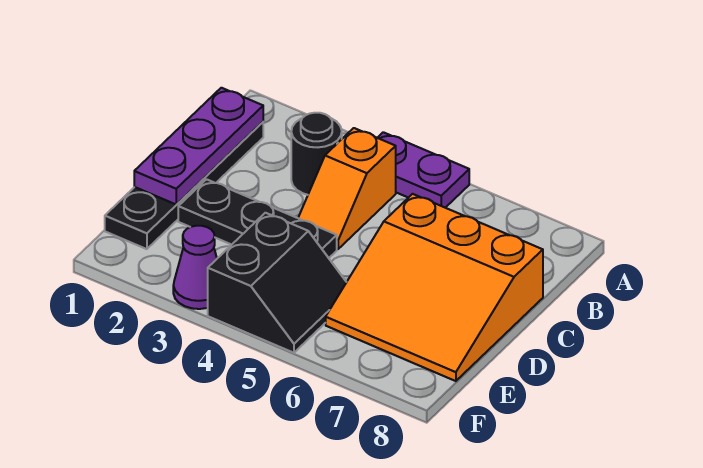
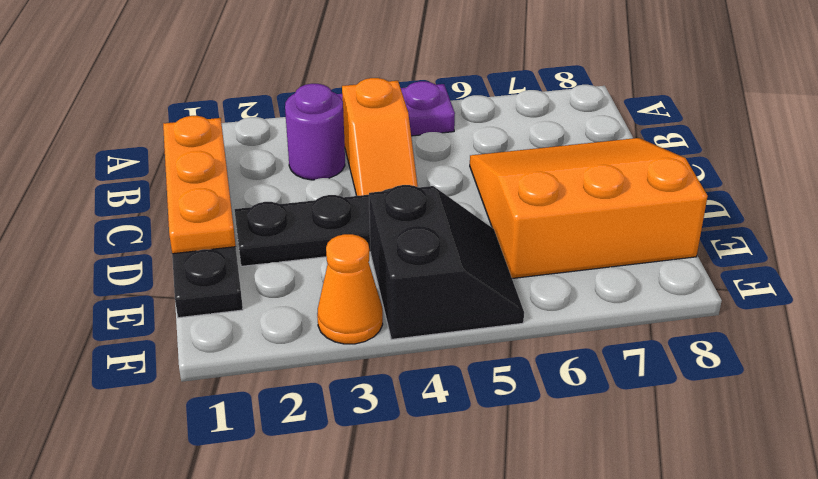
purple 1x3 plate [134,88,263,205] -> orange 1x3 plate [163,116,236,254]
black 1x1 round brick [291,113,342,195] -> purple 1x1 round brick [285,84,345,180]
orange 3x3 slope [326,194,543,381] -> orange 3x3 slope turned to [470,138,708,278]
purple 1x1 cone [173,226,217,309] -> orange 1x1 cone [317,234,383,344]

